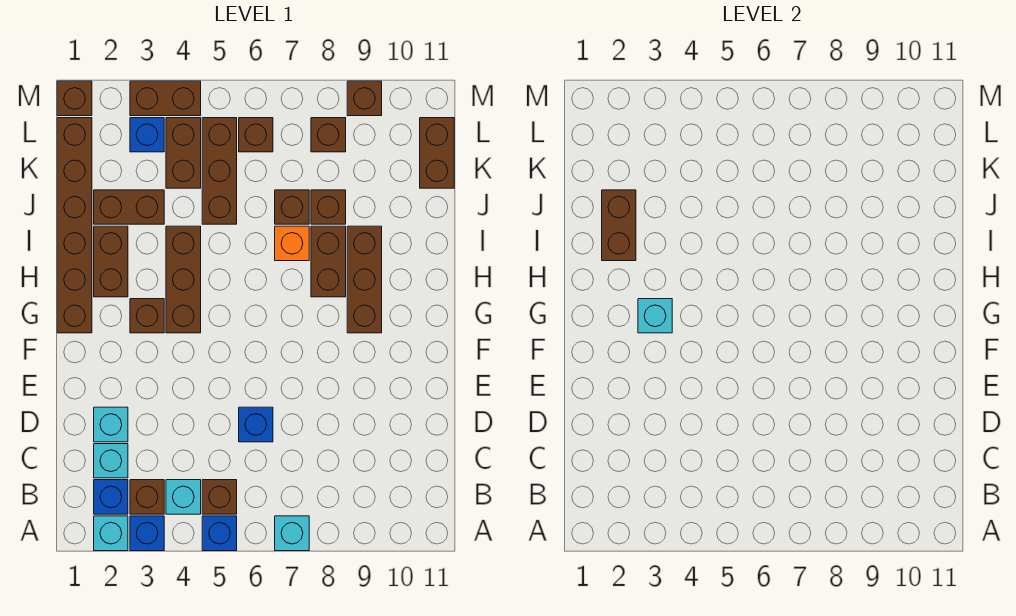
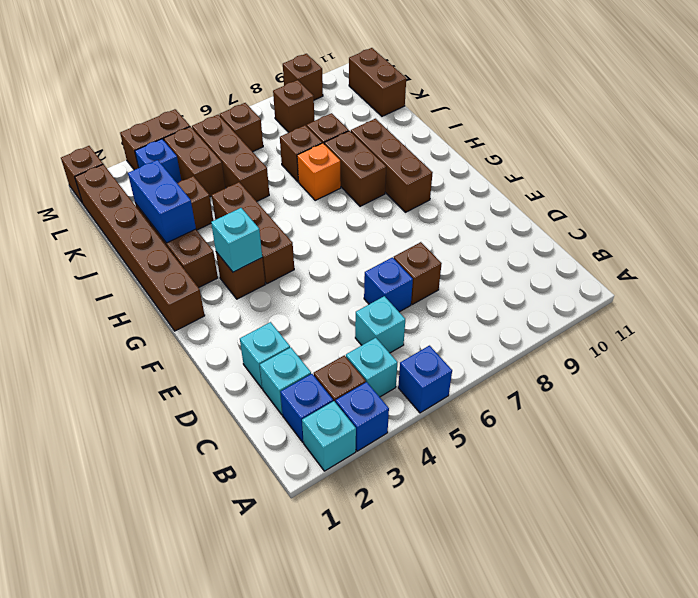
cyan 1x1 brick [275,516,309,551] -> cyan 1x1 brick moved to [355,296,405,353]
brown 1x1 brick [202,480,237,514] -> brown 1x1 brick moved to [394,242,442,305]
brown 1x2 brick [602,190,636,261] -> blue 1x2 brick [128,160,196,243]

